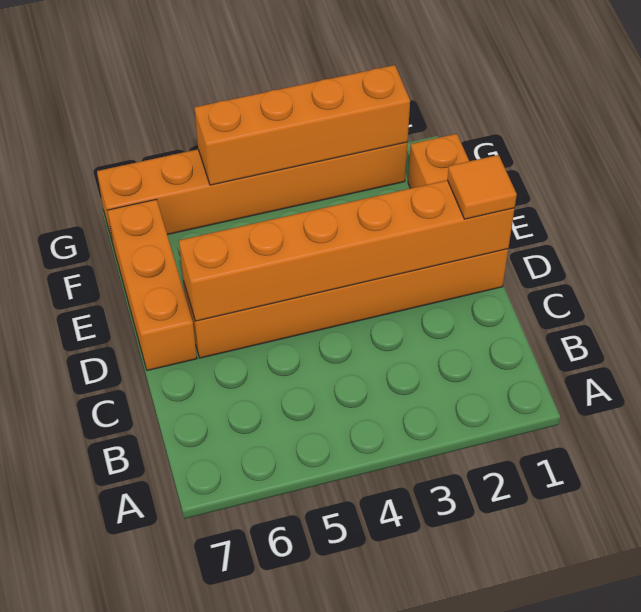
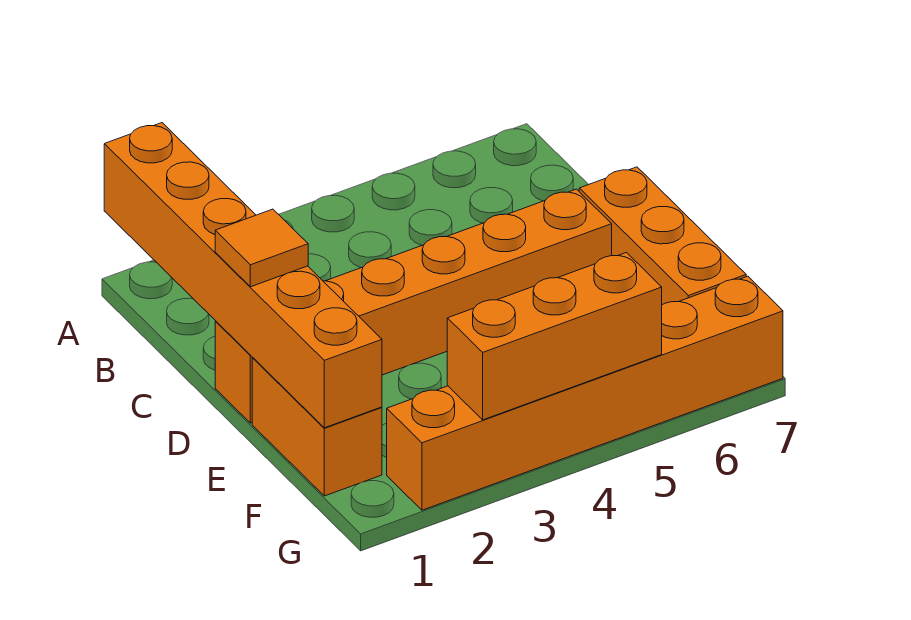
orange 1x6 brick [179,180,515,321] -> orange 1x6 brick turned to [104,123,382,428]
orange 1x4 brick [194,65,410,185] -> orange 1x3 brick [447,253,662,420]

